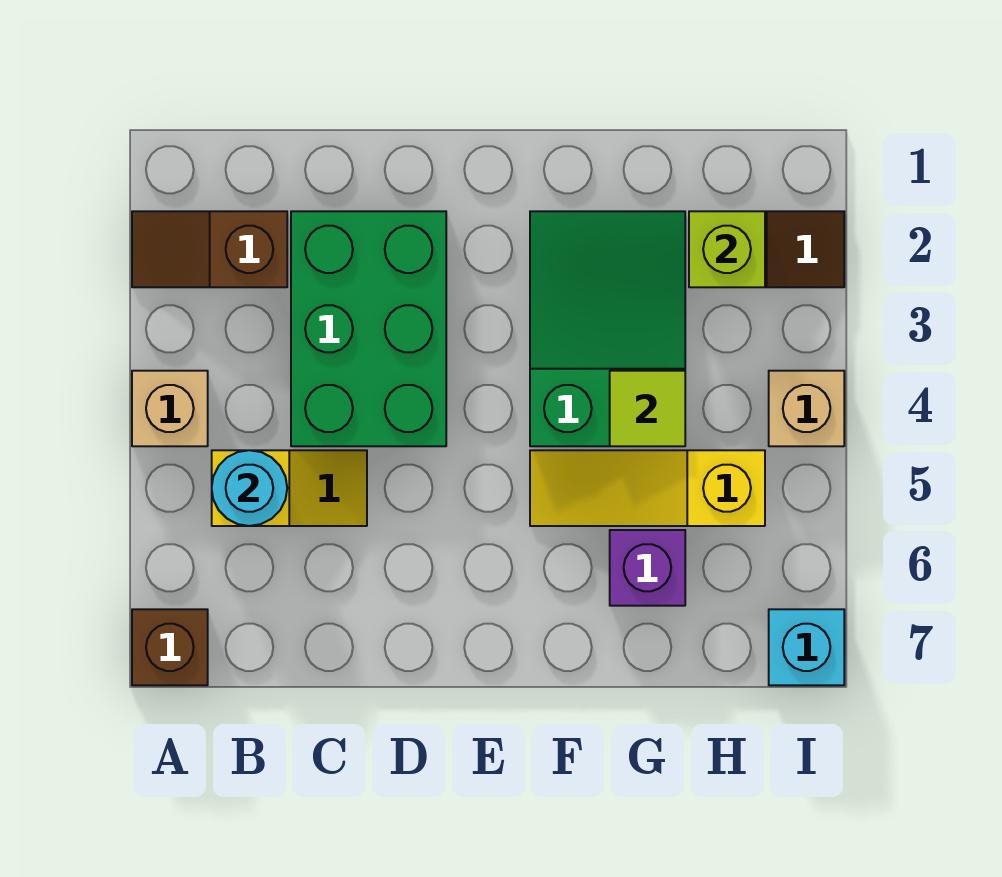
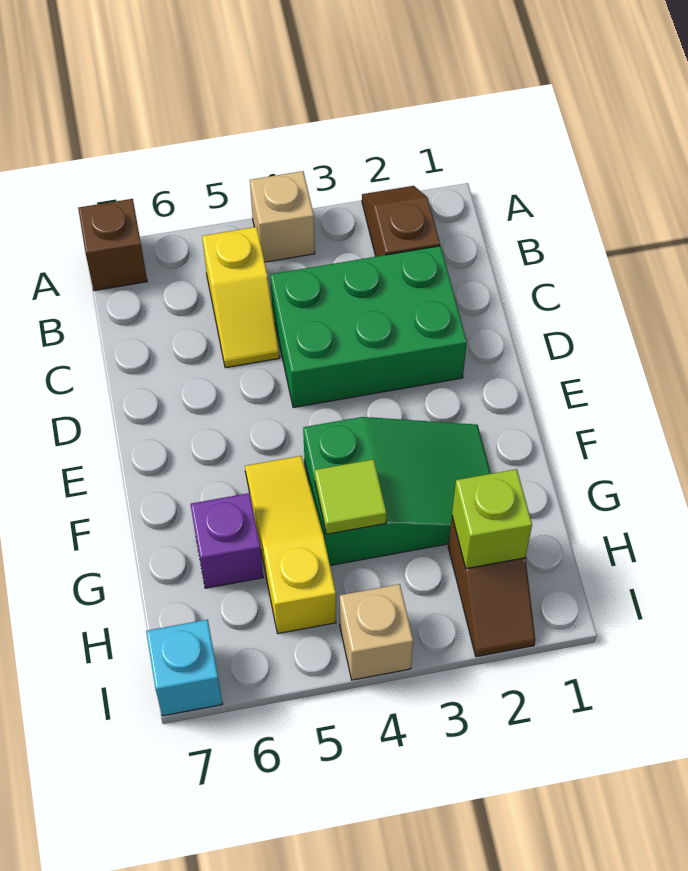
cyan 1x1 round brick [212,450,287,526] -> none

